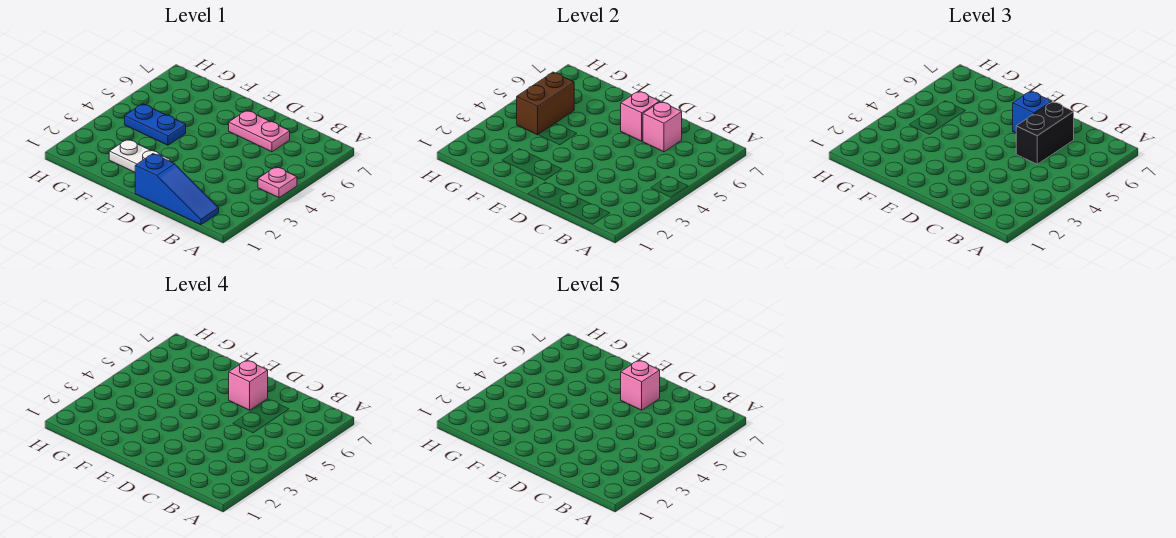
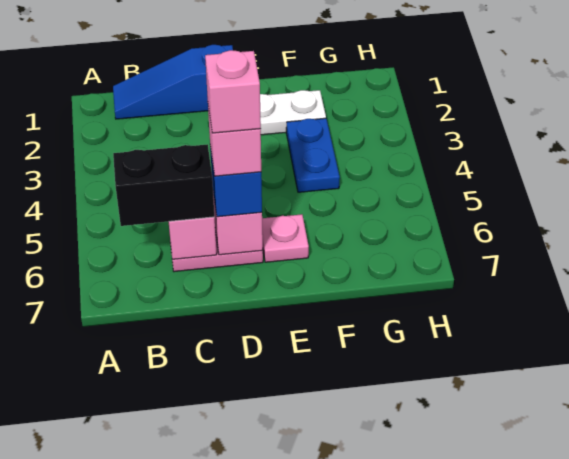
pink 1x1 plate [258,167,297,198] -> pink 1x1 plate moved to [262,214,309,262]
black 1x2 brick [1016,102,1074,164] -> black 1x2 brick turned to [113,144,214,226]
blue 1x2 plate [125,104,186,145] -> blue 1x2 plate turned to [286,118,340,192]
brown 1x2 brick [517,72,574,135] -> none

